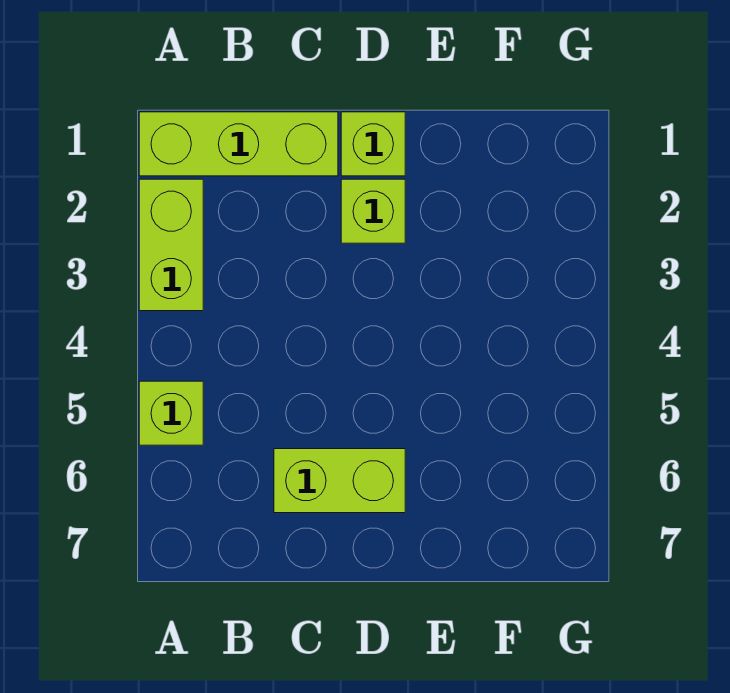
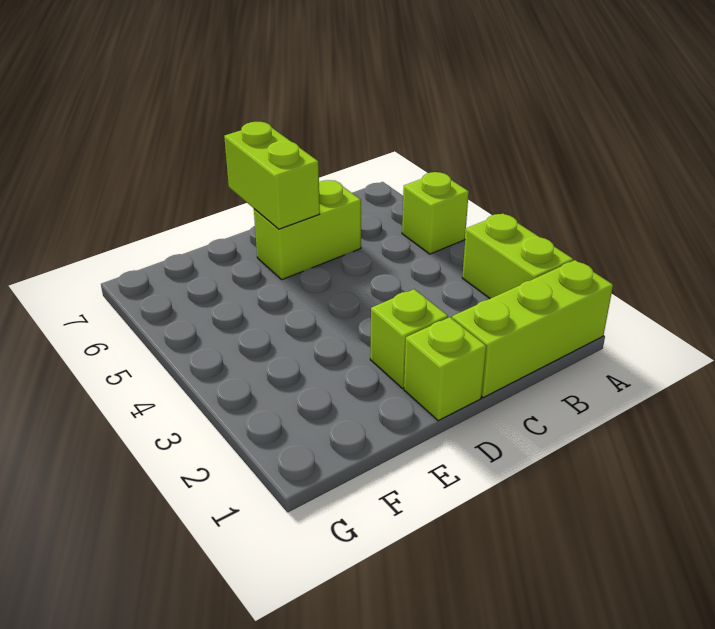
none -> lime 1x2 brick [224,122,320,229]

